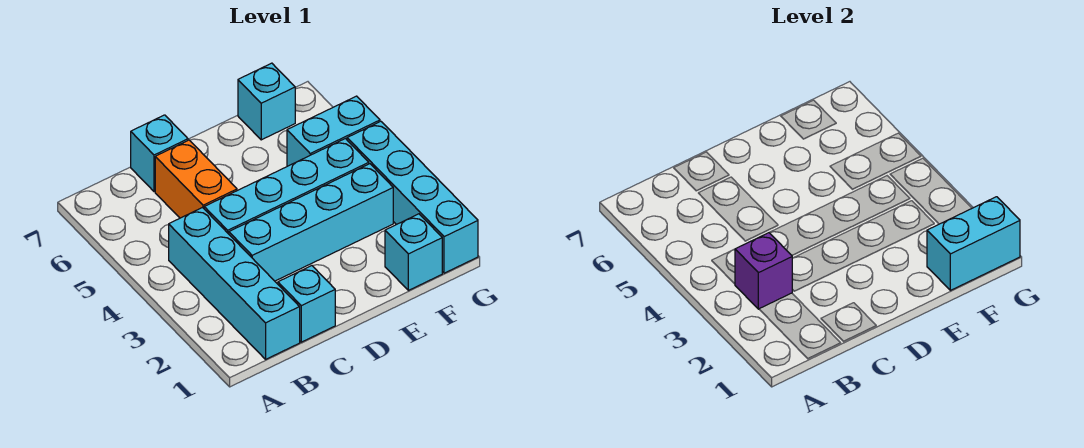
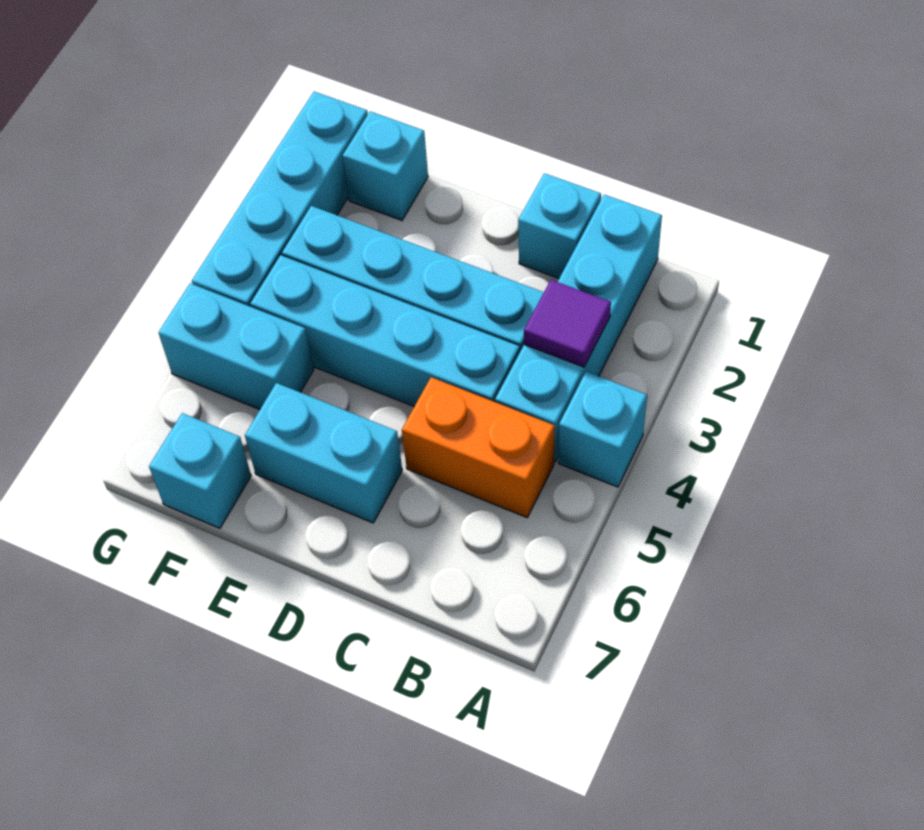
purple 1x1 brick [735,233,792,309] -> purple 1x1 tile [524,280,611,367]
orange 1x2 brick [155,140,237,218] -> orange 1x2 brick turned to [402,377,555,517]
cyan 1x1 brick [131,115,188,192] -> cyan 1x1 brick moved to [558,372,647,487]
cyan 1x2 brick [927,197,1020,290] -> cyan 1x2 brick moved to [245,383,402,523]

